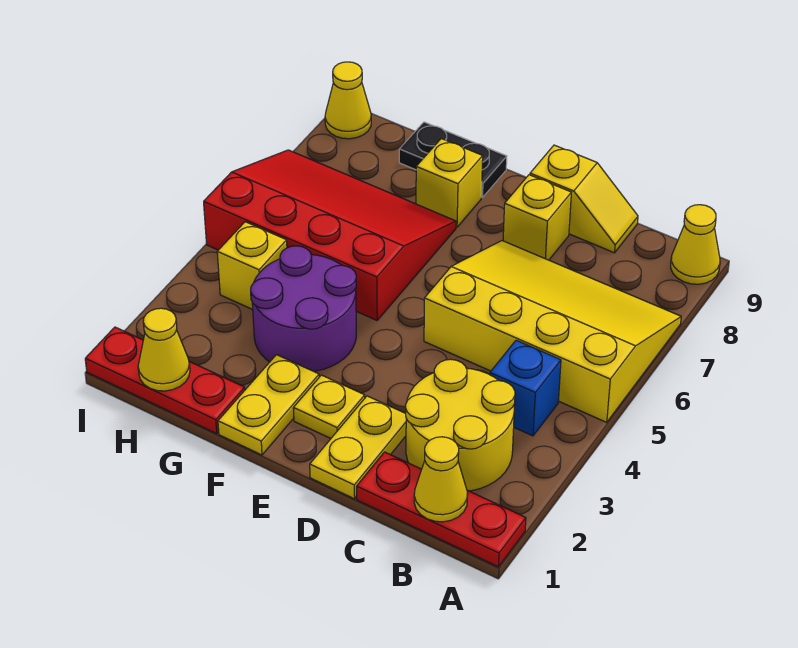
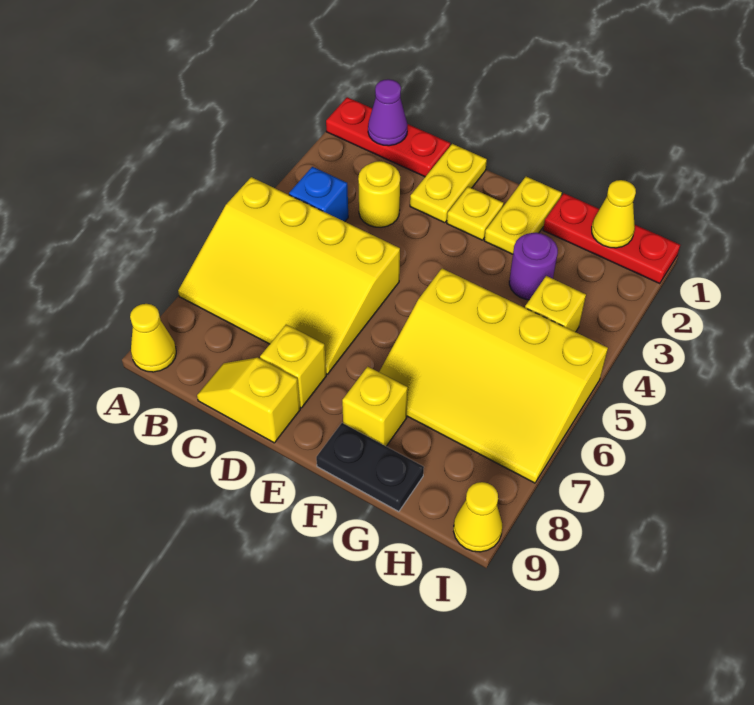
yellow 1x1 cone [414,437,468,522] -> purple 1x1 cone [368,79,408,146]
yellow 2x2 round brick [406,359,515,491] -> yellow 1x1 round brick [358,161,400,227]
purple 2x2 round brick [251,246,356,371] -> purple 1x1 round brick [509,233,558,300]
red 3x4 slope [204,150,456,320] -> yellow 3x4 slope [379,268,608,483]

